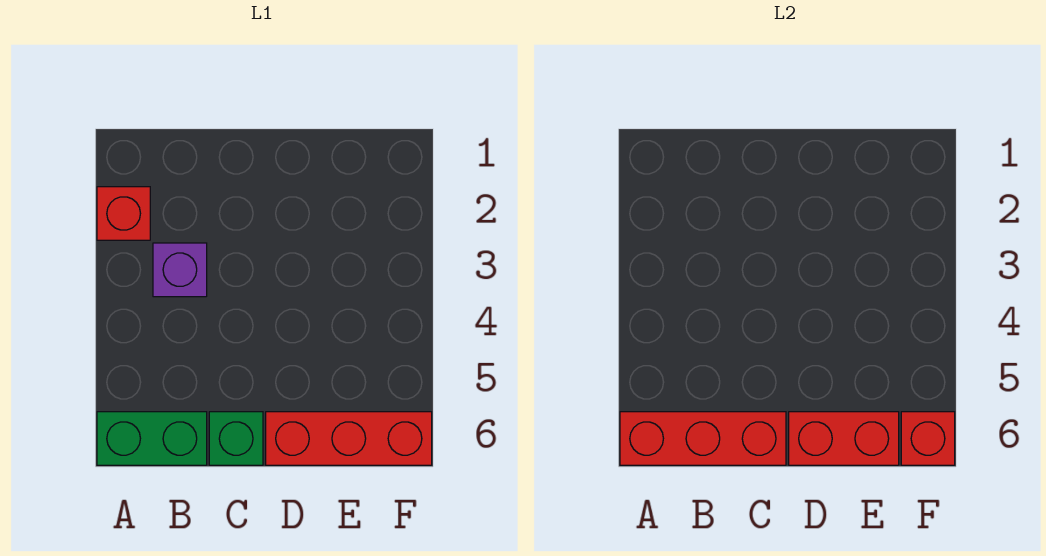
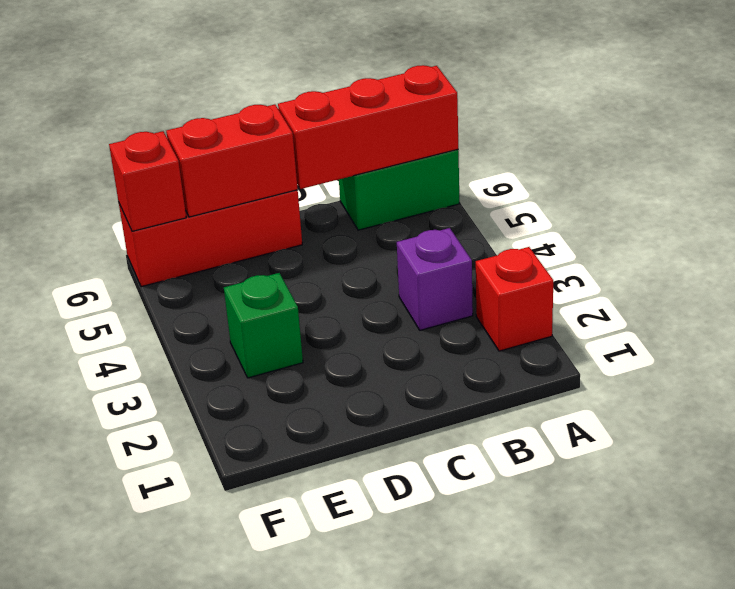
green 1x1 brick [209,412,263,465] -> green 1x1 brick moved to [224,273,303,378]

